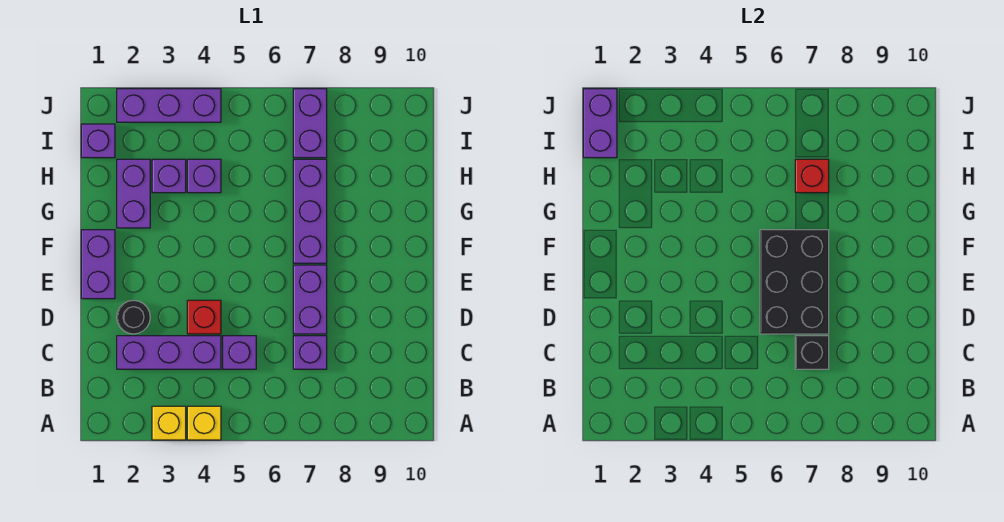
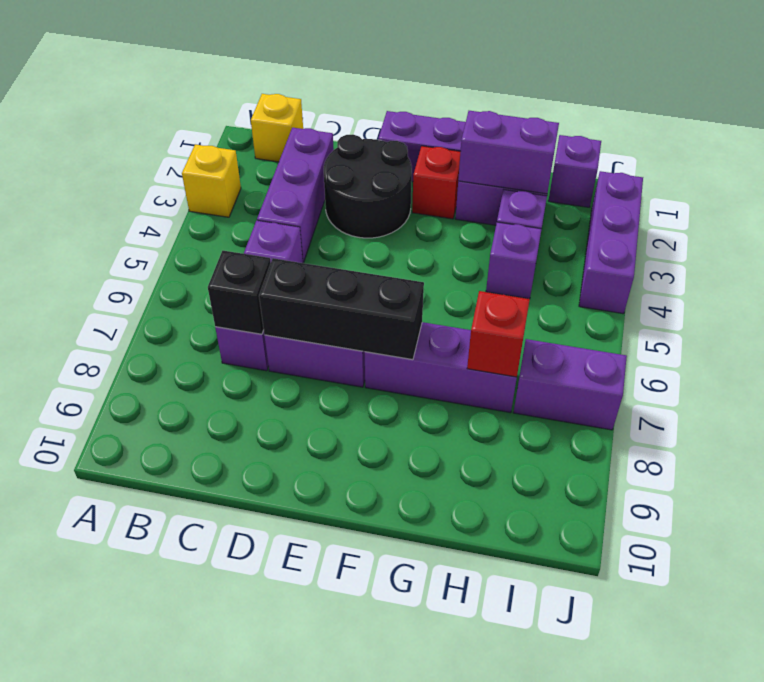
yellow 1x1 brick [187,406,221,440] -> yellow 1x1 brick moved to [251,94,303,162]
black 1x1 round brick [117,300,150,334] -> black 2x2 round brick [324,135,412,238]
red 1x1 brick [187,300,221,334] -> red 1x1 brick moved to [412,146,460,219]
black 2x3 brick [760,230,829,334] -> black 1x3 brick [259,258,424,360]
purple 1x2 brick [583,89,617,158] -> purple 1x2 brick moved to [458,111,559,194]

